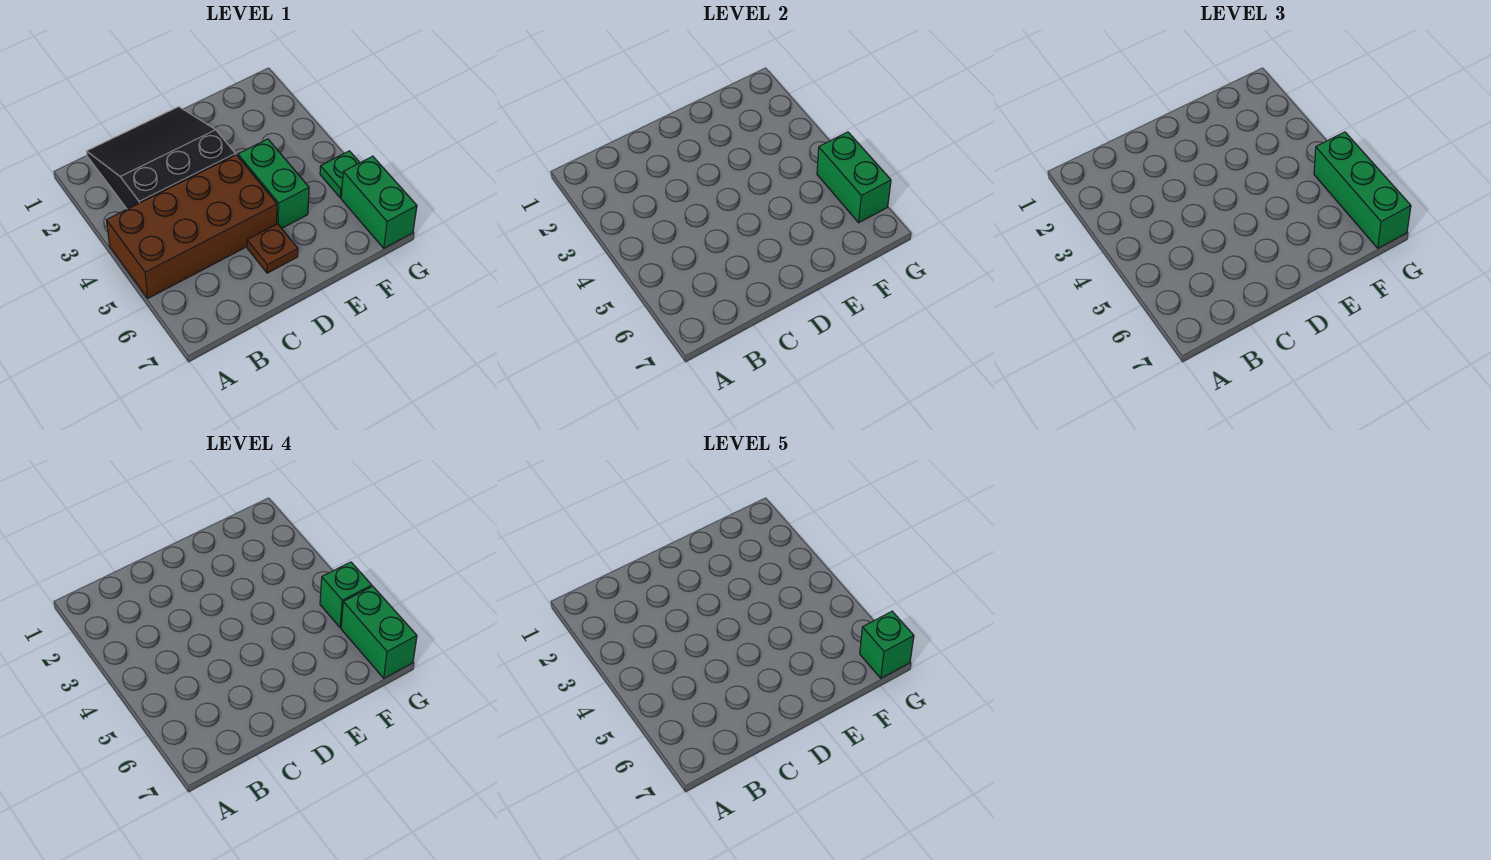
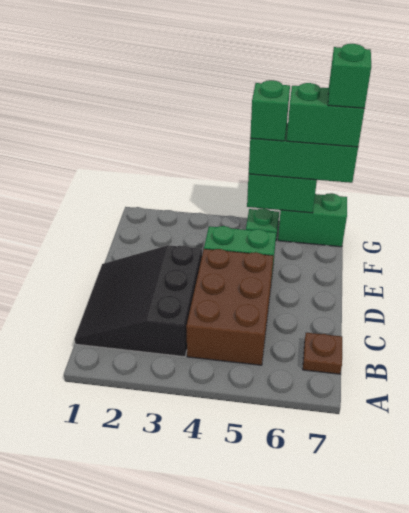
brown 2x4 brick [106,155,277,298] -> brown 2x3 brick [186,249,274,365]
brown 1x1 plate [247,224,298,273] -> brown 1x1 plate moved to [303,333,342,374]

